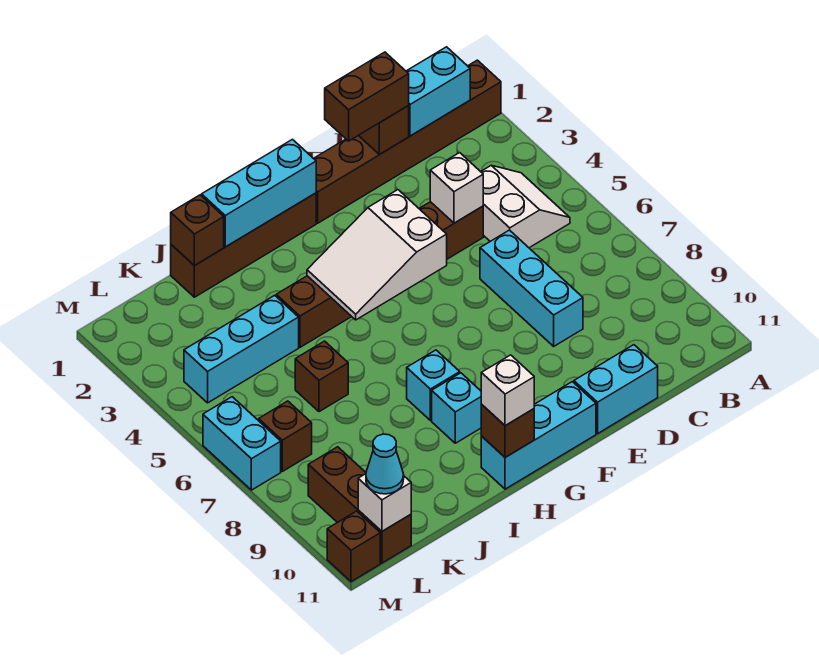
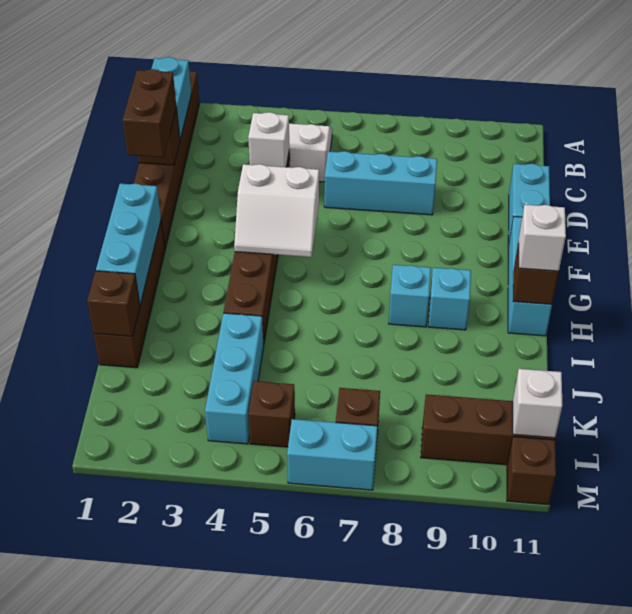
white 2x3 slope [307,190,447,320] -> white 2x2 slope [234,164,319,257]
brown 1x1 brick [295,341,348,412] -> brown 1x1 brick moved to [248,381,295,447]
cyan 1x1 cone [366,434,404,494] -> none

